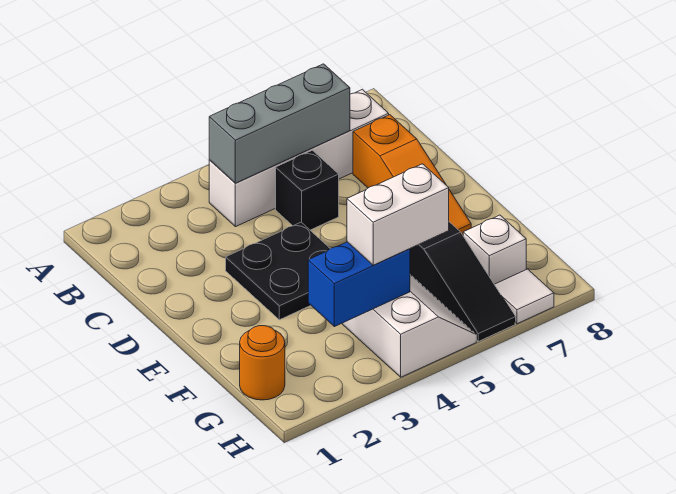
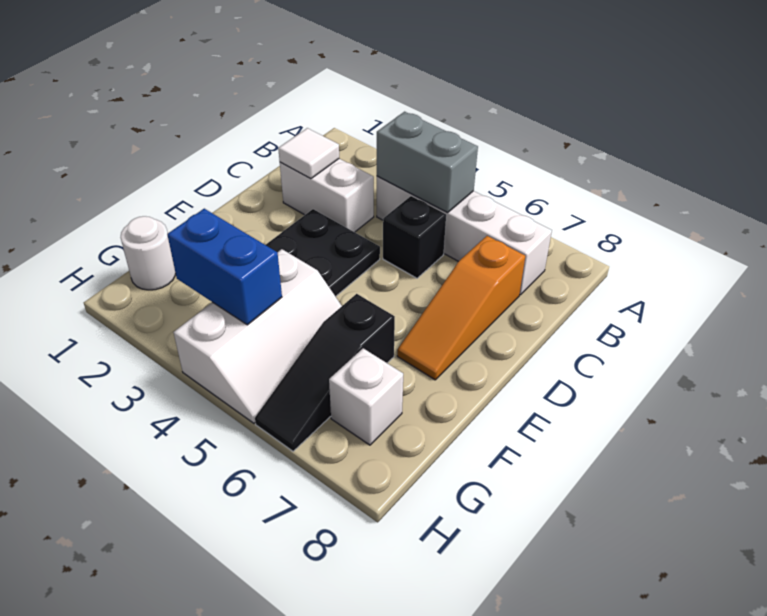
grey 1x3 brick [209,64,350,183] -> grey 1x2 brick [377,112,478,213]
orange 1x1 round brick [240,326,285,400] -> white 1x1 round brick [121,216,176,290]
white 1x2 brick [347,164,449,265] -> white 1x2 brick moved to [280,159,374,232]
white 1x1 tile [494,269,554,324] -> white 1x1 tile moved to [278,128,339,179]

